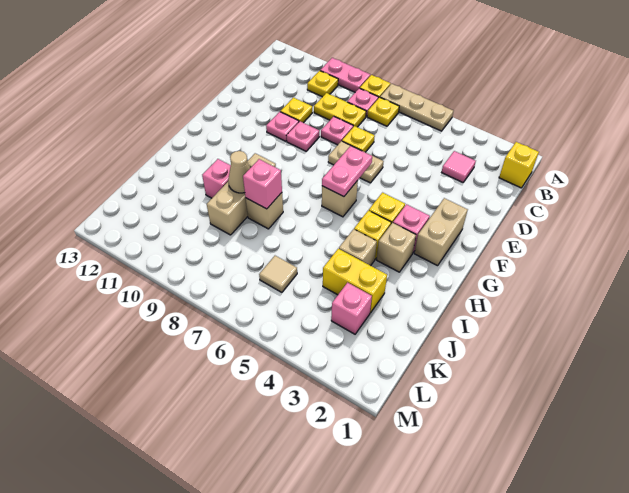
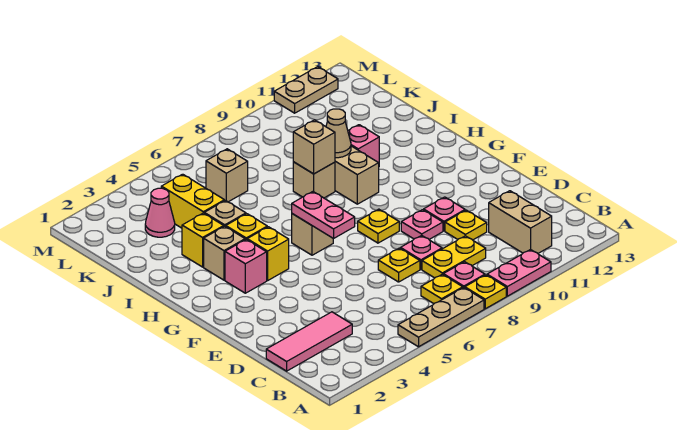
yellow 1x1 brick [499,142,539,188] -> yellow 1x1 brick moved to [182,213,224,267]
yellow 1x1 plate [307,71,338,97] -> yellow 1x1 plate moved to [358,209,399,243]
pink 1x1 tile [442,151,476,182] -> pink 1x3 tile [266,312,352,371]
tan 1x2 plate [328,141,384,183] -> tan 1x2 plate moved to [274,67,338,113]
tan 1x2 brick [414,198,468,266] -> tan 1x2 brick moved to [489,191,552,253]
pink 1x1 brick [243,159,282,209] -> tan 1x1 brick [293,120,335,174]
yellow 1x2 brick [323,249,387,313] -> yellow 1x2 brick turned to [161,174,224,228]
pink 1x1 brick [331,283,372,334] -> pink 1x1 cone [145,188,175,237]
tan 1x1 tile [259,256,297,292] -> tan 1x1 brick [206,149,248,202]

